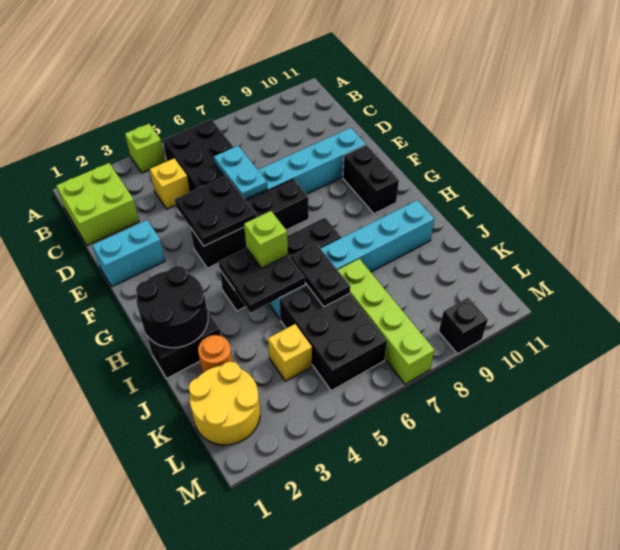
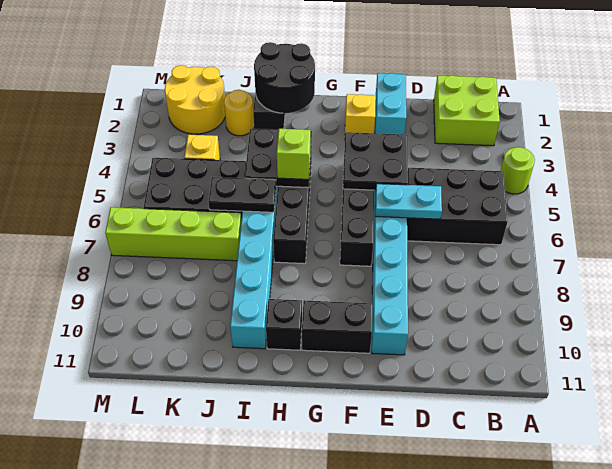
lime 1x1 brick [125,124,165,173] -> lime 1x1 round brick [501,147,535,194]
yellow 1x1 brick [150,158,190,209] -> yellow 1x1 brick moved to [345,94,376,133]
orange 1x1 round brick [198,335,232,373] -> yellow 1x1 round brick [224,90,254,136]
black 1x1 brick [439,298,488,354] -> black 1x1 brick moved to [266,299,302,350]

